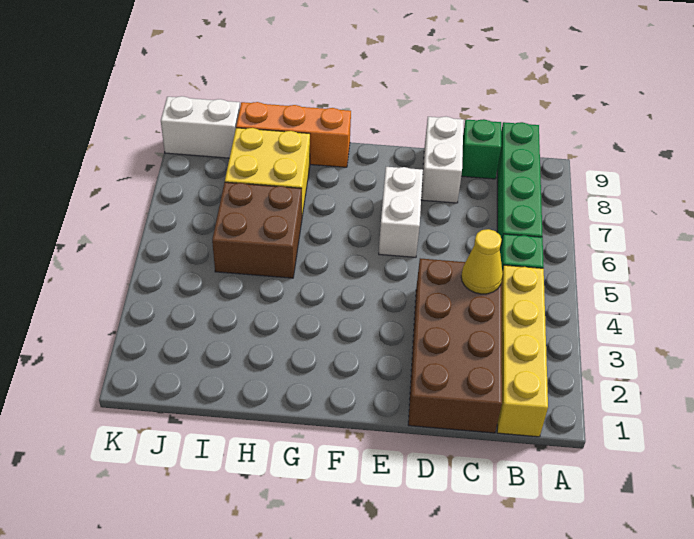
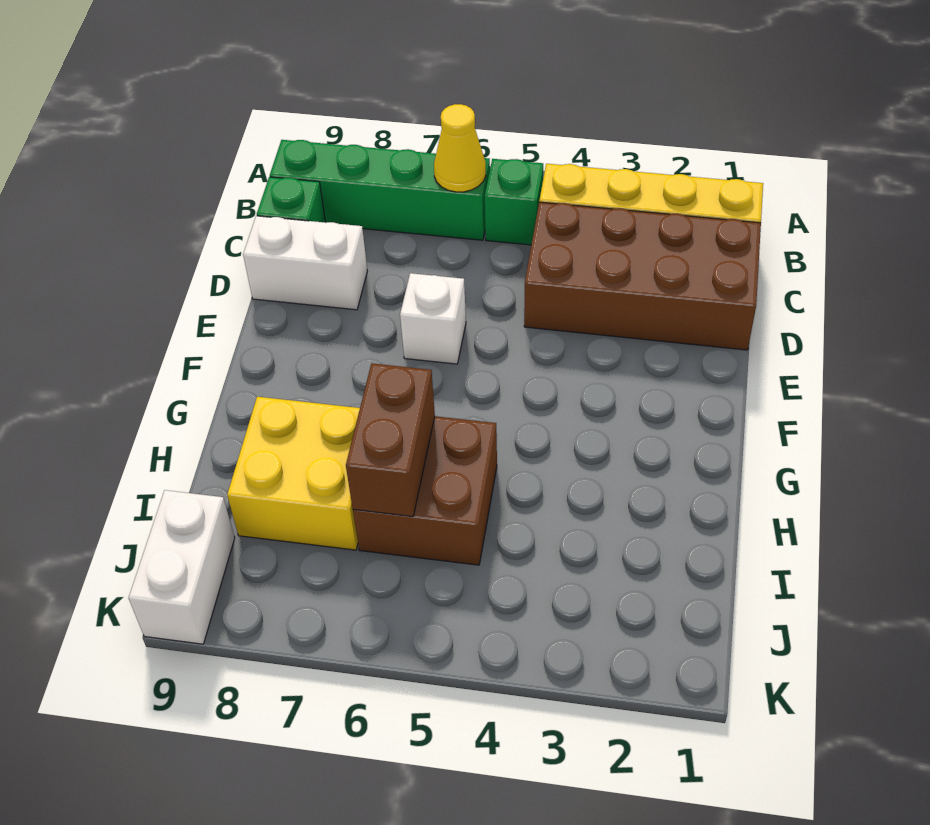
yellow 1x1 cone [461,229,503,294] -> yellow 1x1 cone moved to [434,104,486,192]
white 1x2 brick [379,167,423,257] -> white 1x1 brick [400,273,466,364]
orange 1x3 brick [236,102,351,167] -> none
none -> brown 1x2 brick [346,363,435,517]

